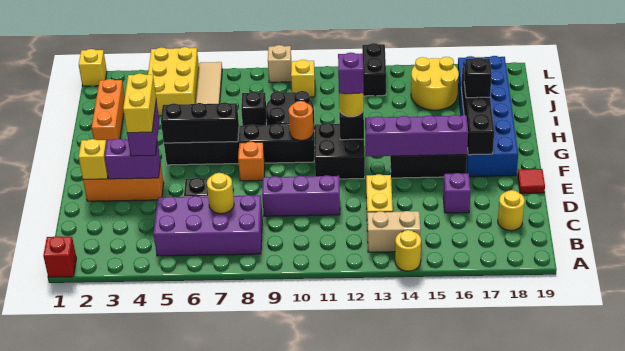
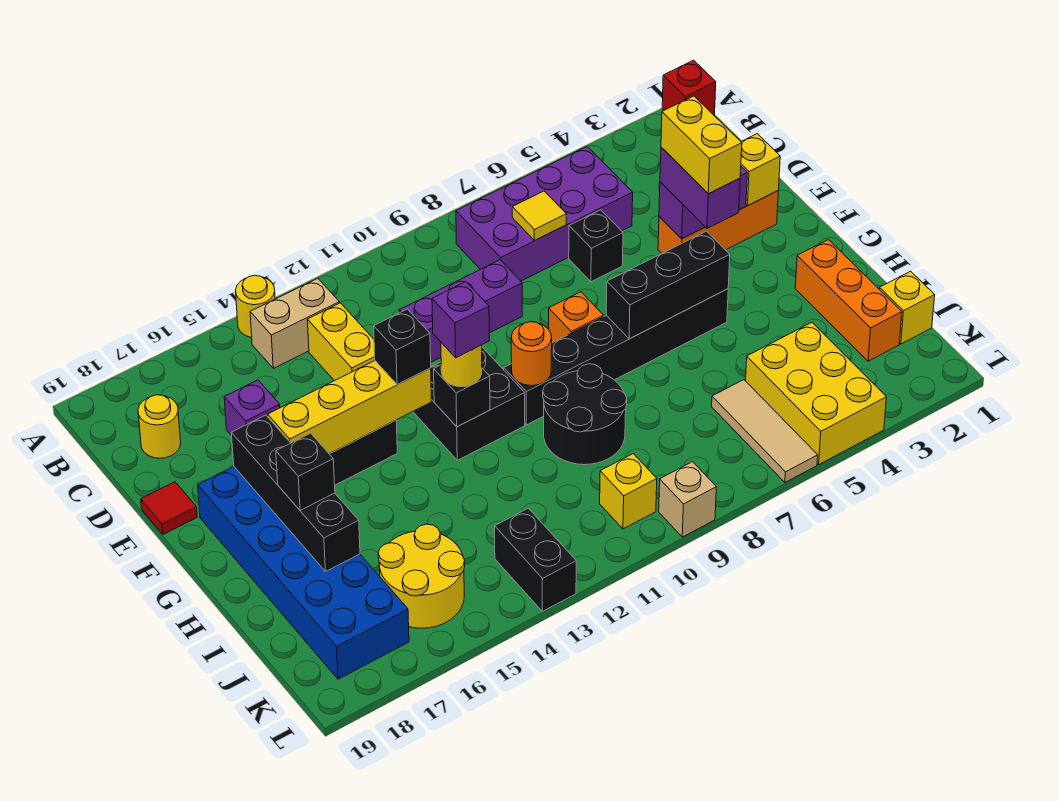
yellow 1x1 round brick [207,173,234,214] -> yellow 1x1 tile [512,191,566,240]
purple 1x4 brick [365,115,468,156] -> yellow 1x4 brick [268,361,431,454]
black 1x1 brick [241,92,267,126] -> black 1x1 brick moved to [374,309,431,384]
yellow 1x1 brick [79,49,107,86] -> yellow 1x1 brick moved to [879,271,935,344]

